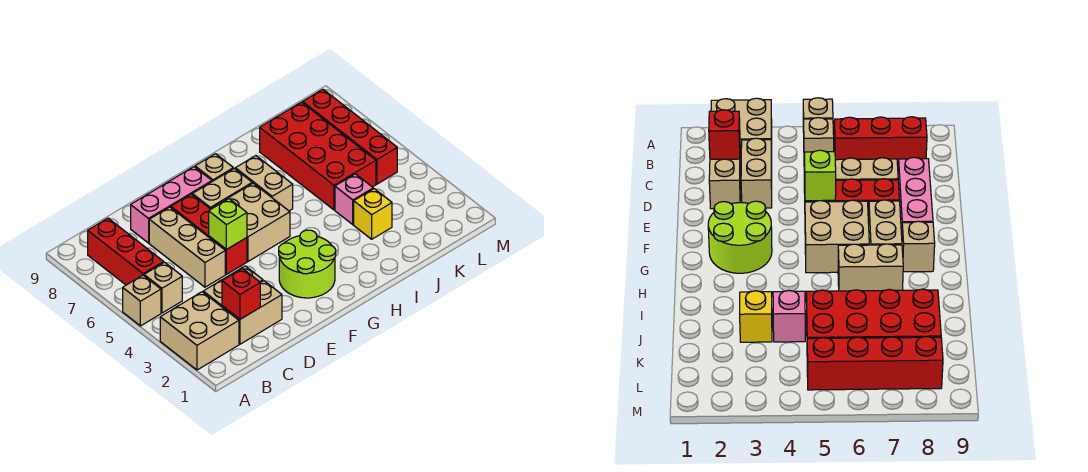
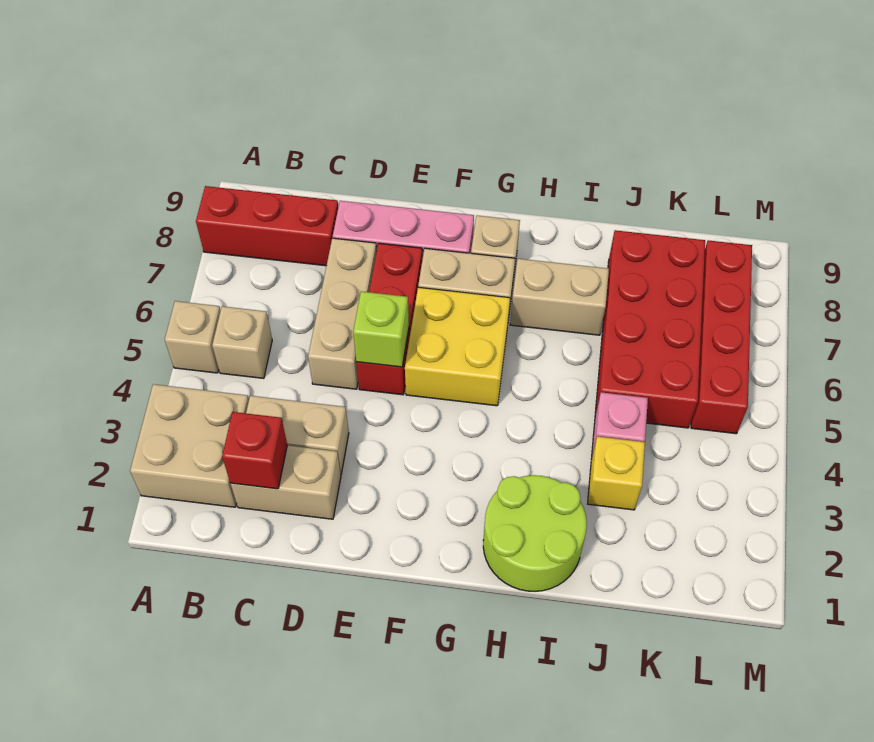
red 1x3 brick [88,218,164,285] -> red 1x3 brick turned to [196,186,338,266]
lime 2x2 round brick [279,230,336,298] -> lime 2x2 round brick moved to [483,475,587,591]
tan 2x2 brick [211,183,290,261] -> yellow 2x2 brick [405,287,510,406]
tan 1x2 brick [235,156,293,211] -> tan 1x2 brick turned to [510,259,609,335]

